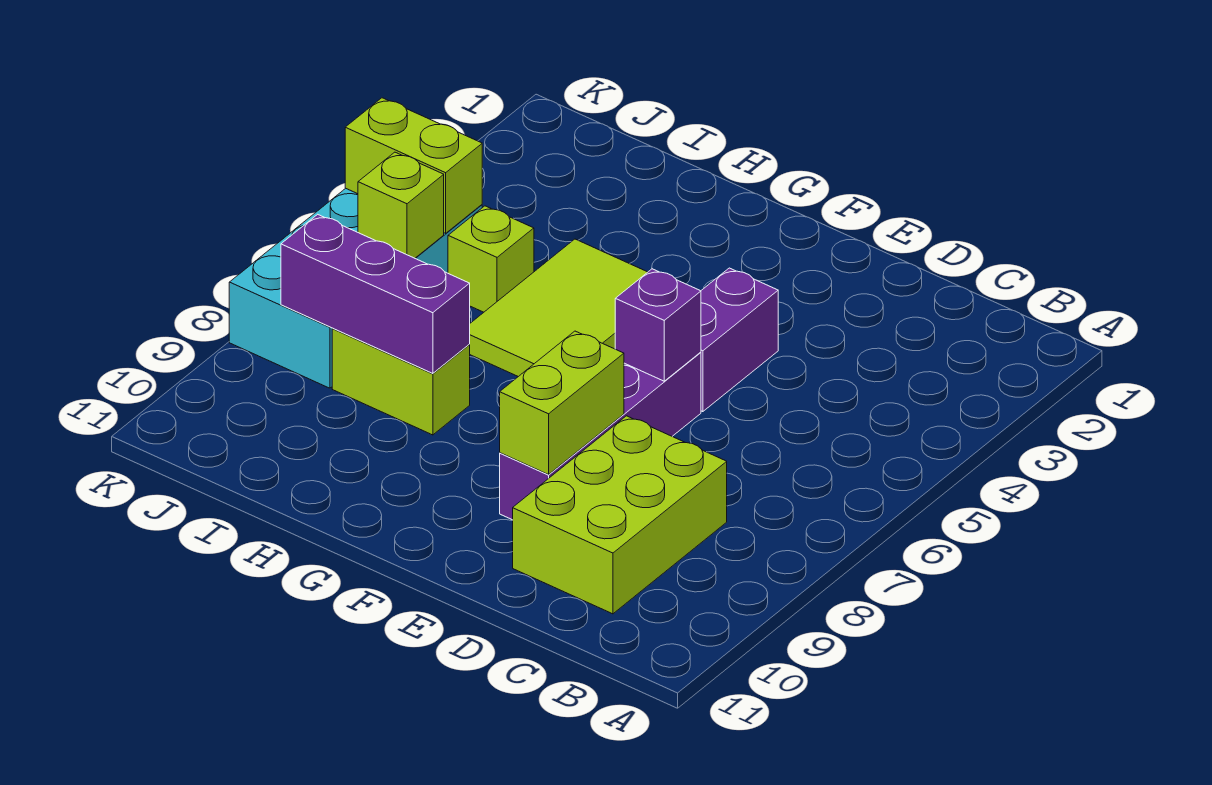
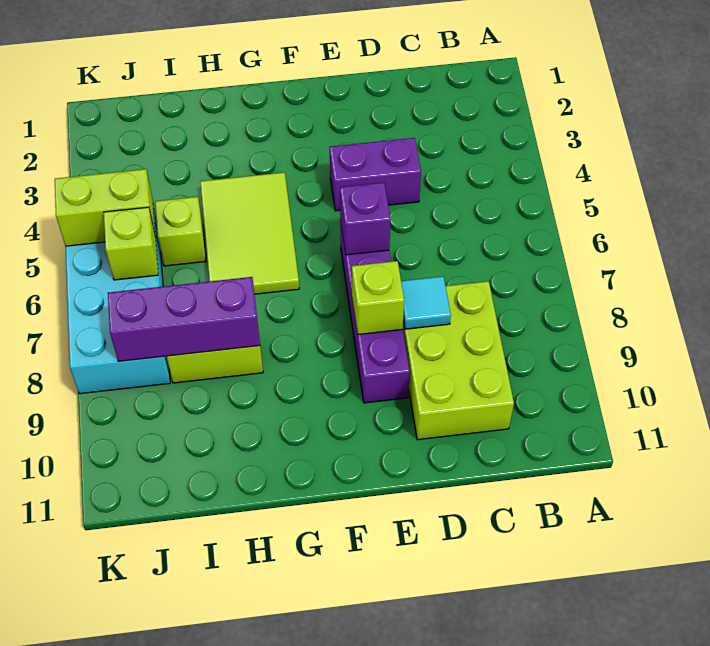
none -> cyan 1x1 tile [401,276,451,329]
purple 1x2 brick [701,268,778,412] -> purple 1x2 brick turned to [329,138,421,211]
lime 1x2 brick [500,331,624,475] -> lime 1x1 brick [352,261,404,335]

